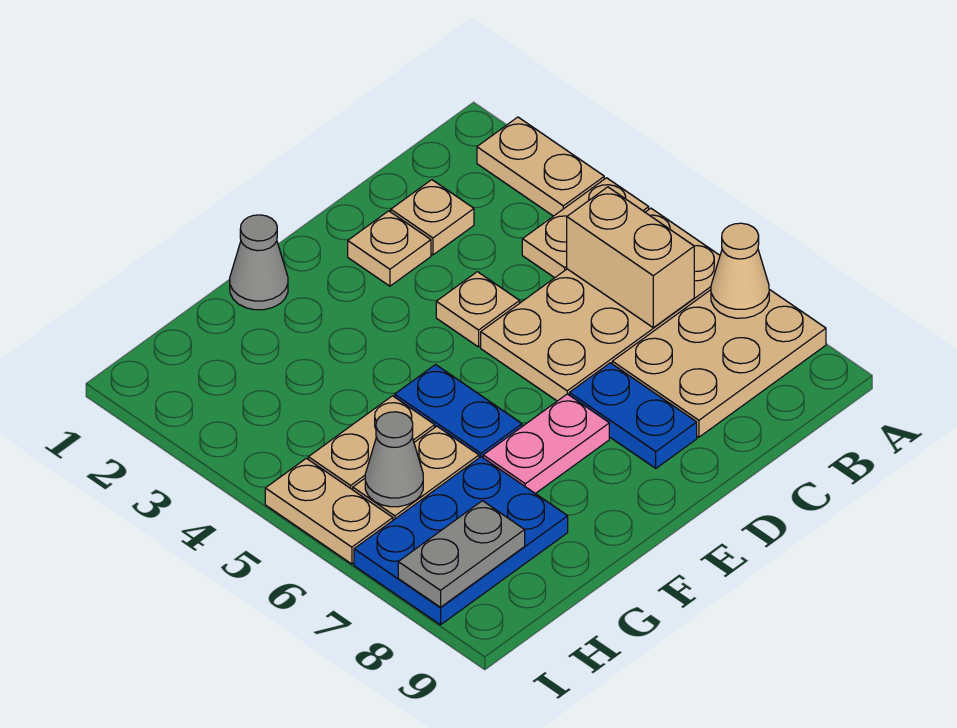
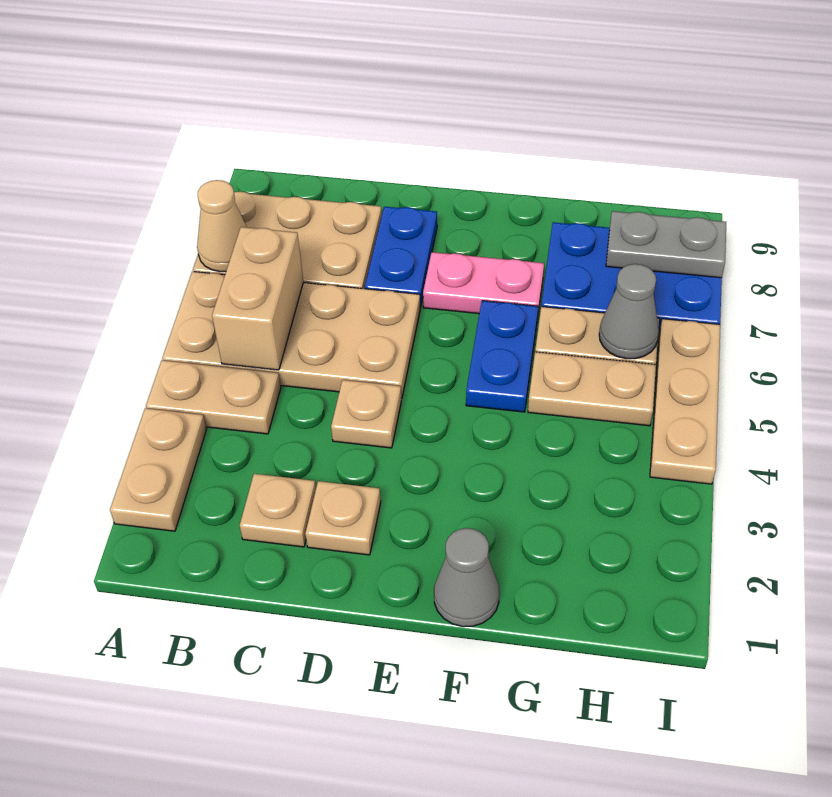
tan 1x2 plate [265,458,393,564] -> tan 1x3 plate [650,319,720,484]

